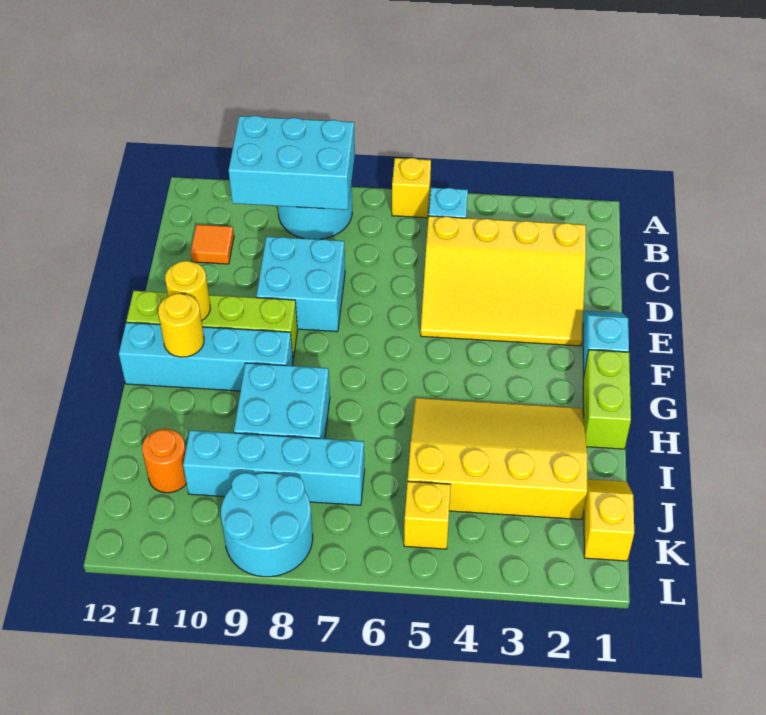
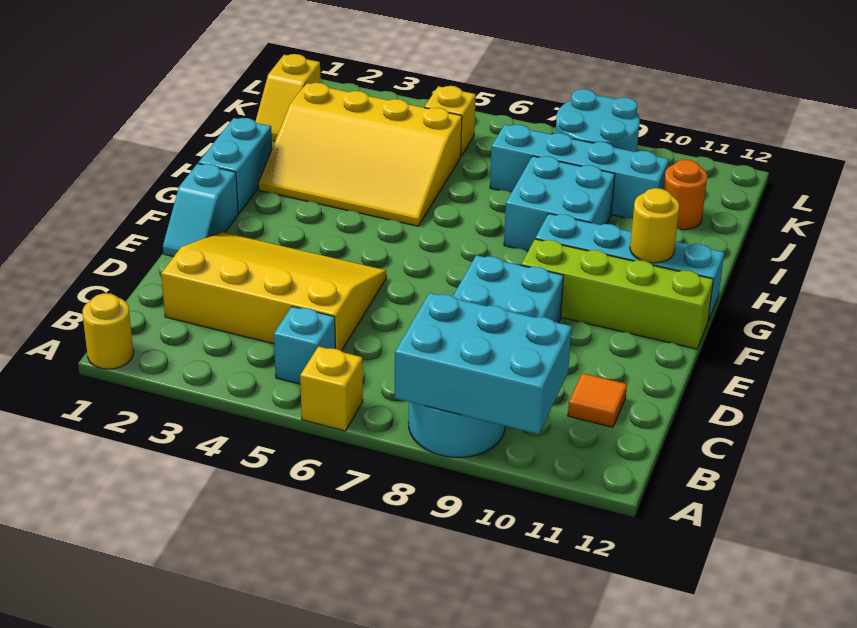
yellow 1x1 round brick [165,261,210,321] -> yellow 1x1 round brick moved to [83,293,133,369]
lime 1x2 brick [583,350,631,449] -> cyan 1x2 brick [198,118,272,213]

